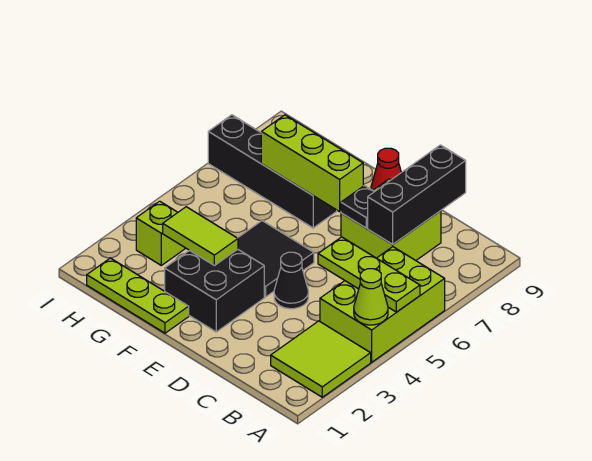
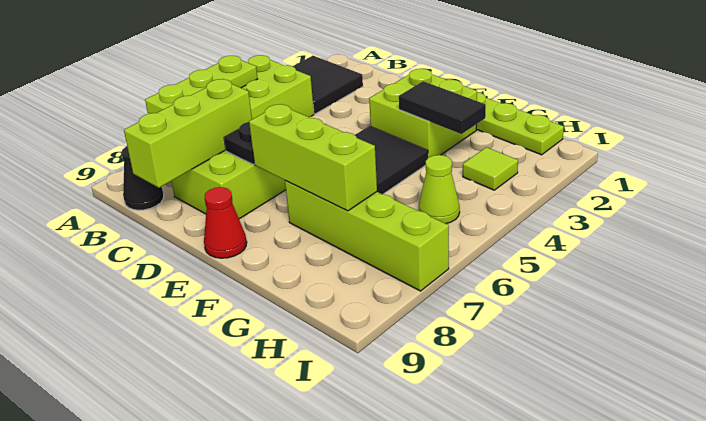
lime 2x2 tile [271,321,371,397] -> black 2x2 tile [293,56,363,114]
lime 1x1 cone [354,269,388,325] -> lime 1x1 cone moved to [419,155,460,224]
lime 1x3 plate [318,237,420,312] -> lime 1x3 plate turned to [145,56,258,114]
black 1x3 brick [368,145,466,244] -> lime 1x3 brick [124,79,252,188]
black 1x1 cone [274,252,308,309] -> black 1x1 cone moved to [122,146,164,210]
black 2x2 brick [165,249,264,332] -> lime 2x2 brick [369,69,477,158]
lime 1x2 tile [163,207,238,265] -> black 1x2 tile [399,81,486,134]
black 1x4 brick [208,115,337,228] -> lime 1x4 brick [285,181,449,291]
lime 1x1 brick [136,201,185,265] -> lime 1x1 tile [463,147,518,190]

